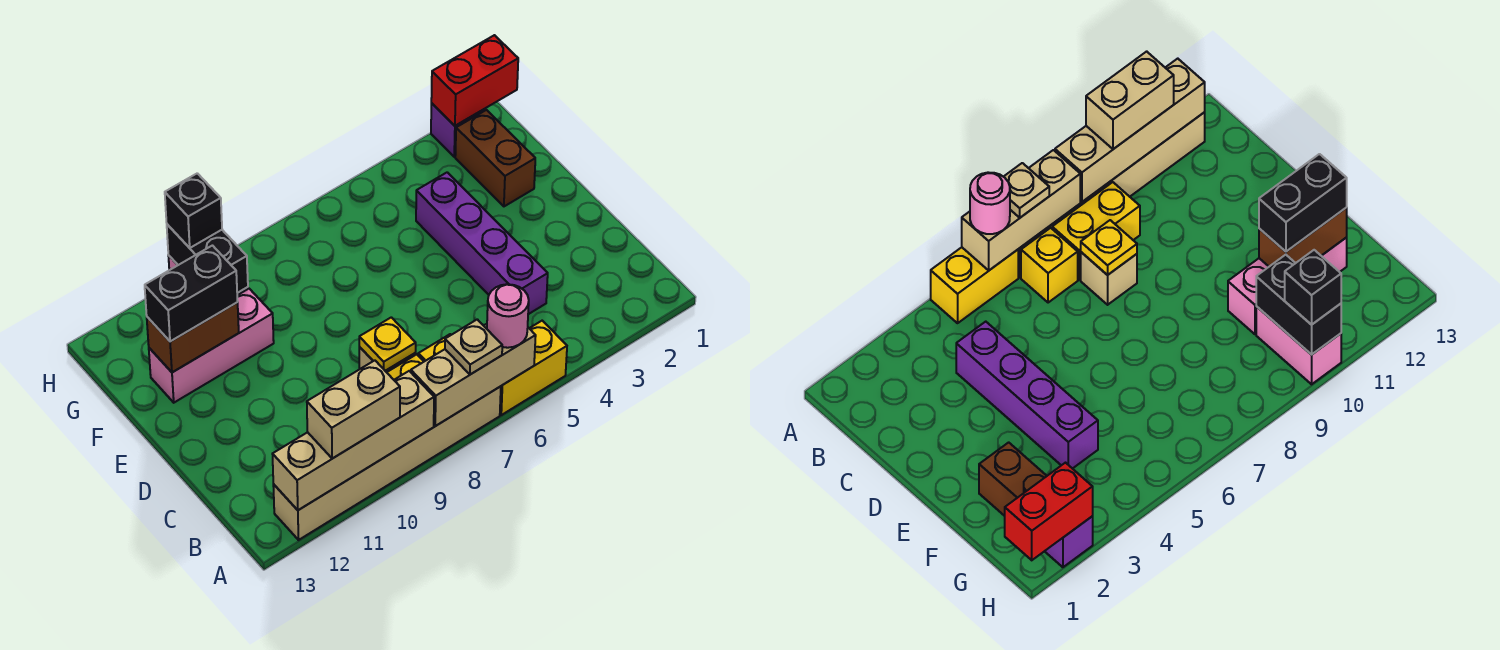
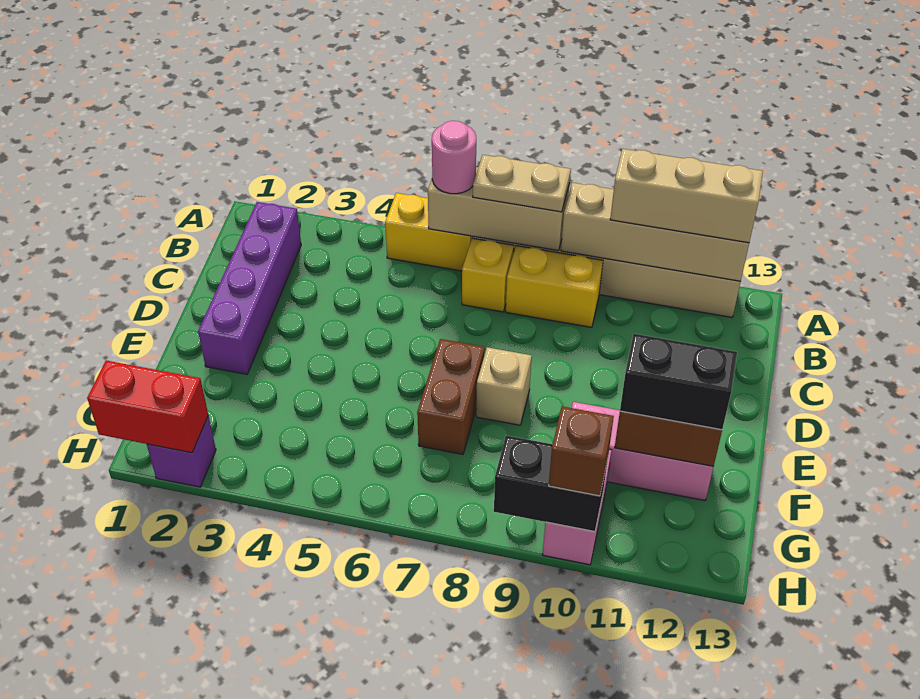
tan 1x1 plate [445,319,502,375] -> tan 1x2 plate [473,155,571,212]
tan 1x2 brick [307,360,400,459] -> tan 1x3 brick [610,149,763,243]
purple 1x4 brick [416,172,548,314] -> purple 1x4 brick moved to [198,202,301,374]
tan 1x1 brick [1081,252,1137,305] -> tan 1x1 brick moved to [476,347,532,425]
yellow 1x1 plate [359,317,416,371] -> none
brown 1x2 brick [455,110,535,206] -> brown 1x2 brick moved to [417,339,485,454]
black 1x2 brick [167,224,248,293] -> black 1x2 brick turned to [494,436,608,531]
black 1x1 brick [165,173,222,248] -> brown 1x1 brick [549,406,614,496]

